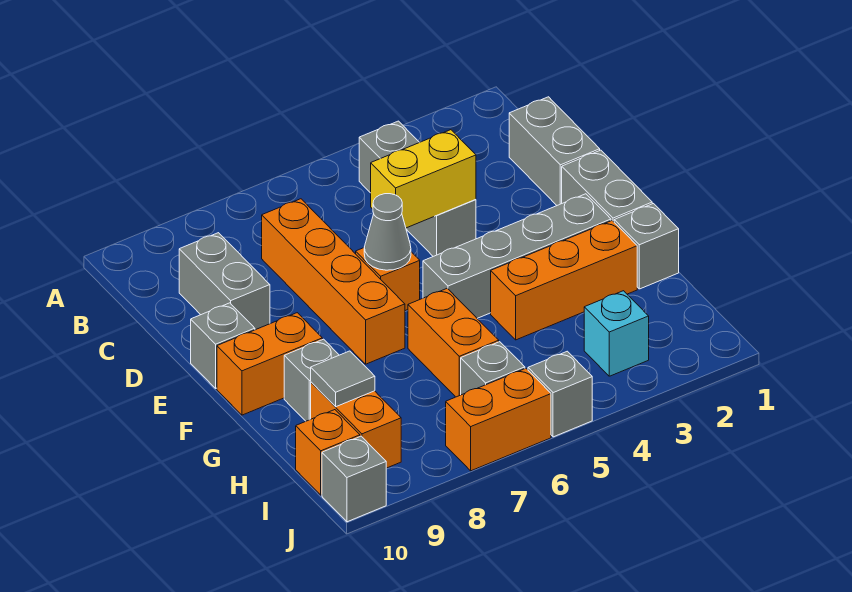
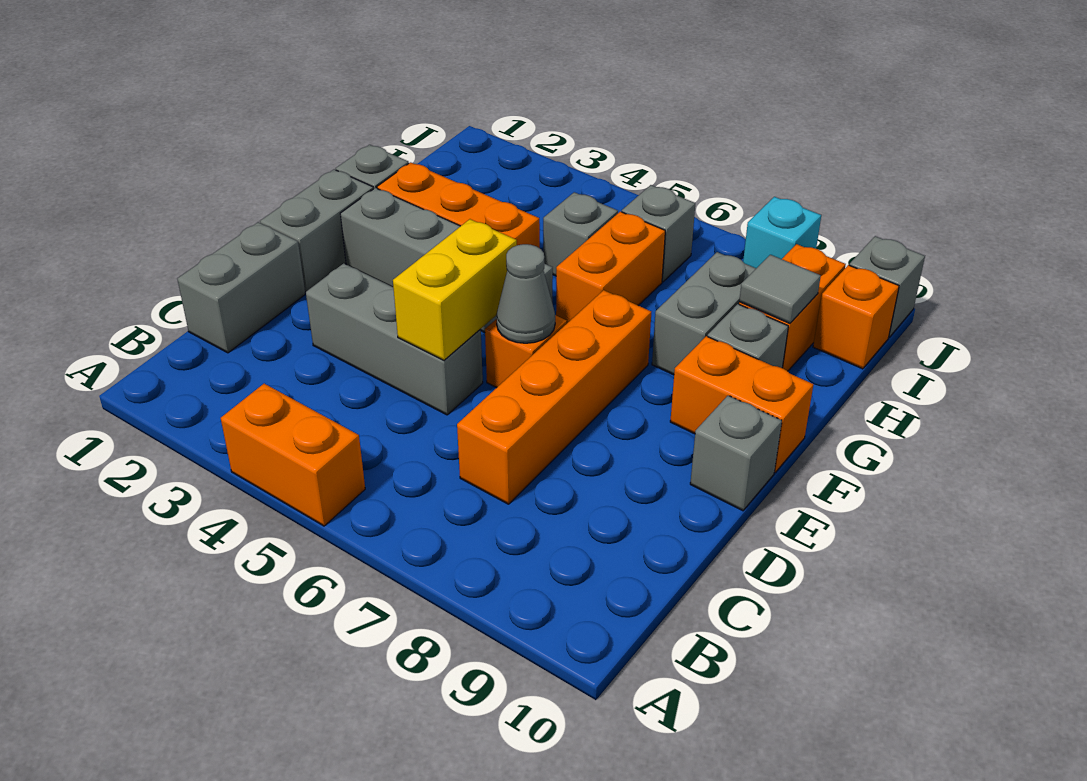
grey 1x3 brick [359,121,476,256] -> grey 1x3 brick turned to [306,263,483,415]
grey 1x2 brick [179,233,270,330] -> grey 1x2 brick moved to [652,252,756,375]
yellow 1x2 brick [371,130,476,228] -> yellow 1x2 brick turned to [393,219,517,360]
cyan 1x1 brick [584,291,649,376] -> cyan 1x1 brick moved to [743,197,821,268]
grey 1x1 brick [528,351,592,437] -> grey 1x1 brick moved to [543,192,618,276]
orange 1x2 brick [446,368,551,471] -> orange 1x2 brick moved to [221,384,365,526]

